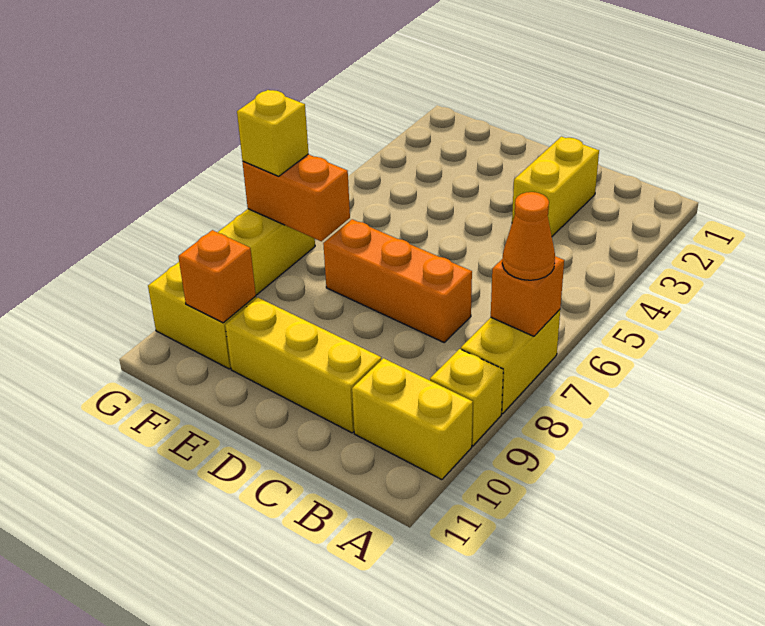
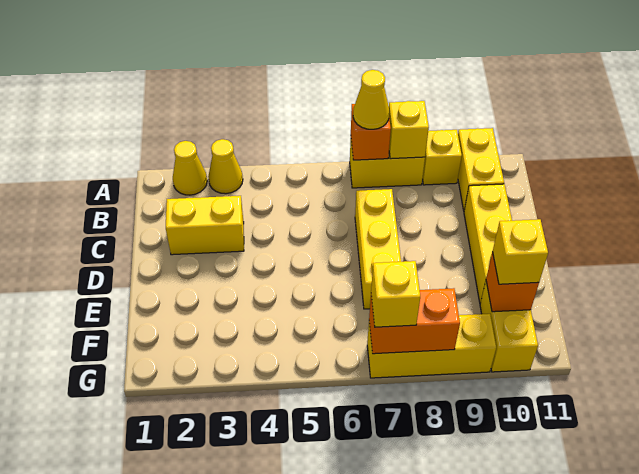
none -> yellow 1x1 cone [173,141,207,195]
none -> yellow 1x1 cone [208,139,243,194]
orange 1x1 cone [502,192,555,280] -> yellow 1x1 cone [353,70,389,129]
none -> yellow 1x1 brick [389,101,429,159]
orange 1x3 brick [323,219,472,342] -> yellow 1x3 brick [355,189,401,309]
orange 1x2 brick [243,154,350,241] -> orange 1x2 brick turned to [369,288,460,354]
none -> yellow 1x1 brick [492,219,548,284]

